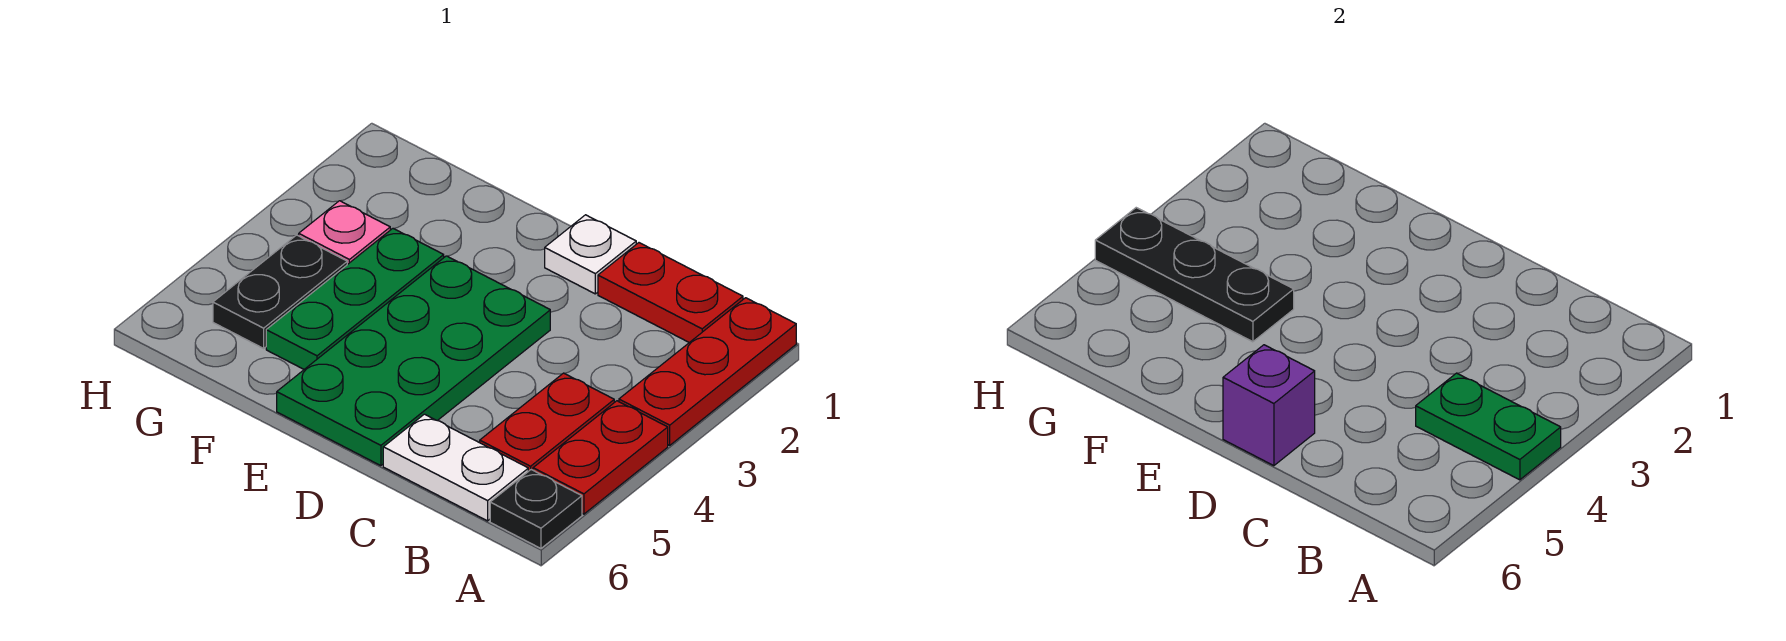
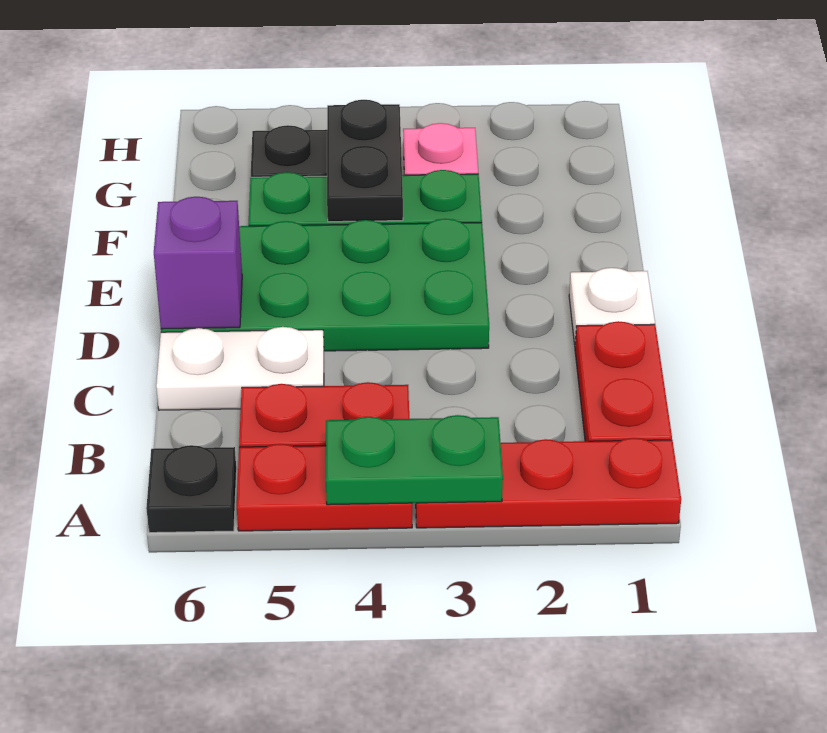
green 1x2 plate [1416,373,1561,480] -> green 1x2 plate turned to [326,415,503,505]
white 1x2 plate [383,414,528,521] -> white 1x2 plate turned to [156,327,324,410]
black 1x3 plate [1095,208,1294,342] -> black 1x2 plate [327,100,403,222]

